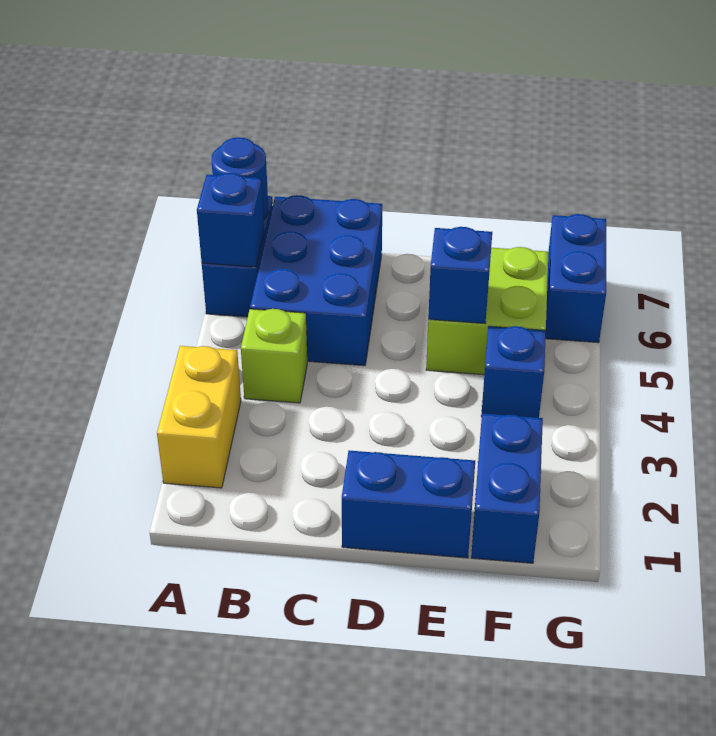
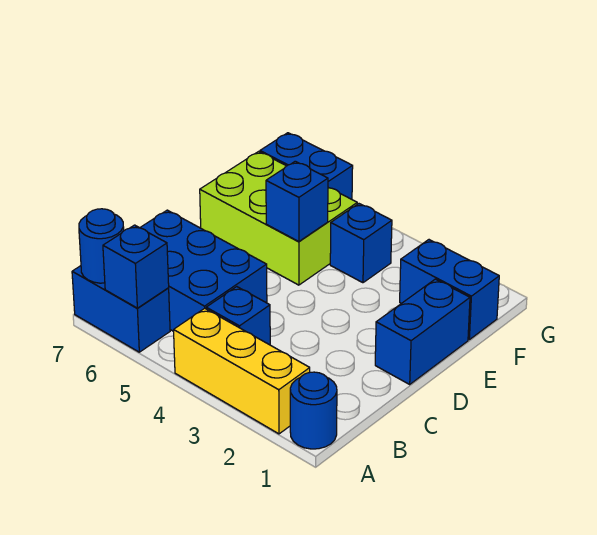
none -> blue 1x1 round brick [290,372,337,449]
yellow 1x2 brick [157,346,241,488] -> yellow 1x3 brick [174,308,310,434]
lime 1x1 brick [241,309,307,403] -> blue 1x1 brick [206,287,270,345]
lime 2x2 brick [426,247,549,375] -> lime 2x3 brick [200,152,357,285]

